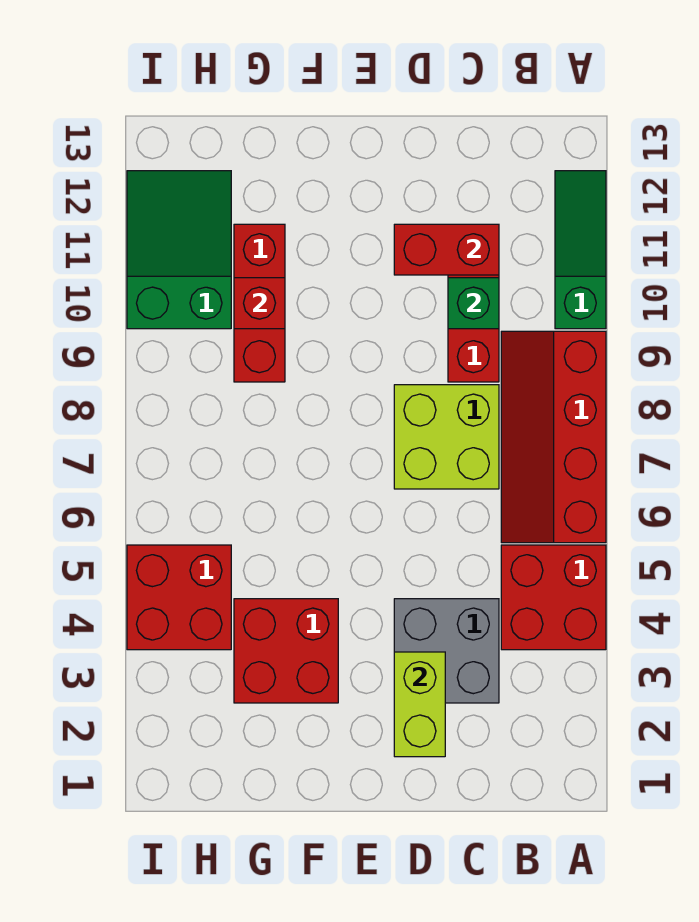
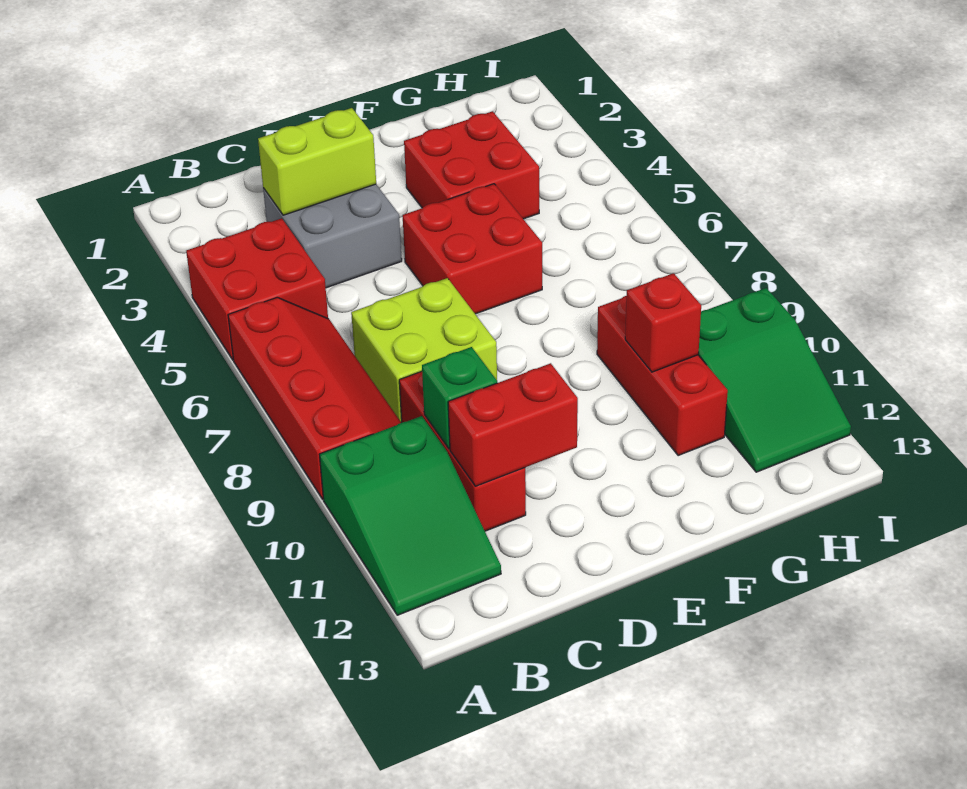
green 1x3 slope [555,171,606,329] -> green 2x3 slope [320,416,501,615]
lime 1x2 brick [394,652,445,757] -> lime 1x2 brick turned to [258,108,376,215]
red 2x2 brick [127,545,231,650] -> red 2x2 brick moved to [403,184,542,314]

